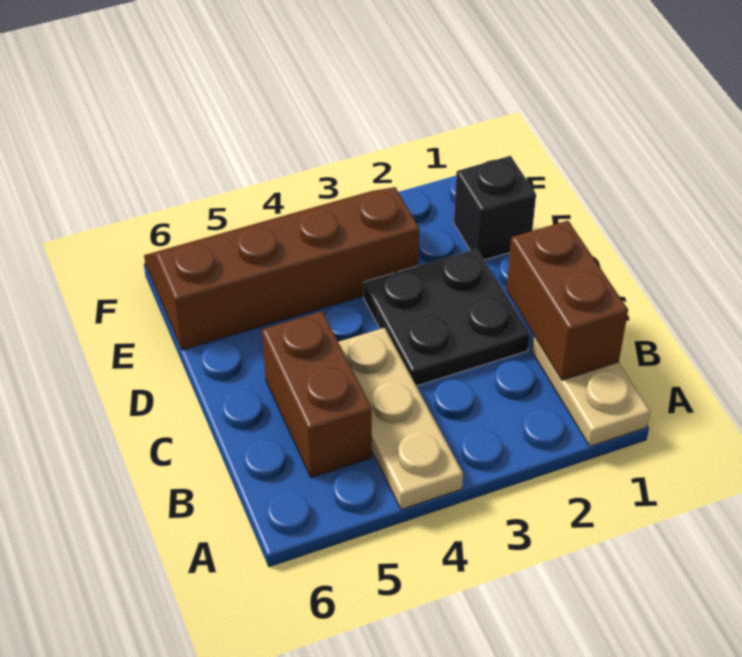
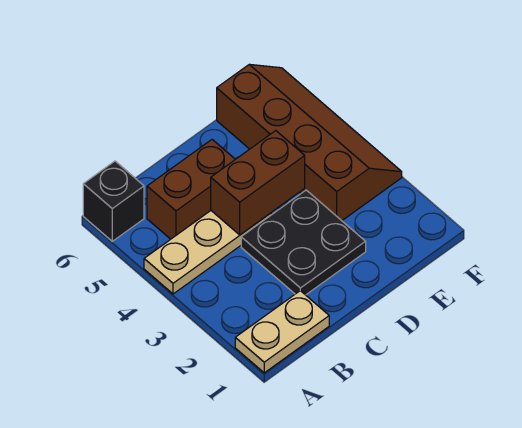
brown 1x2 brick [506,221,628,380] -> brown 1x2 brick moved to [211,131,305,235]
black 1x1 brick [454,156,536,260] -> black 1x1 brick moved to [83,161,144,241]

